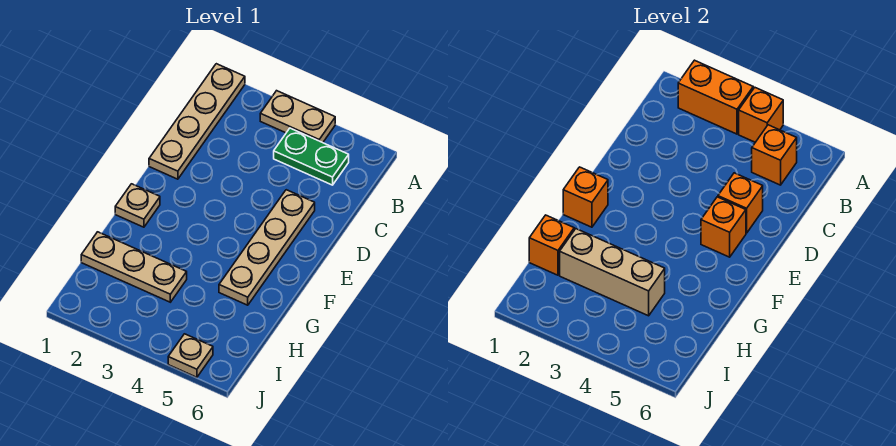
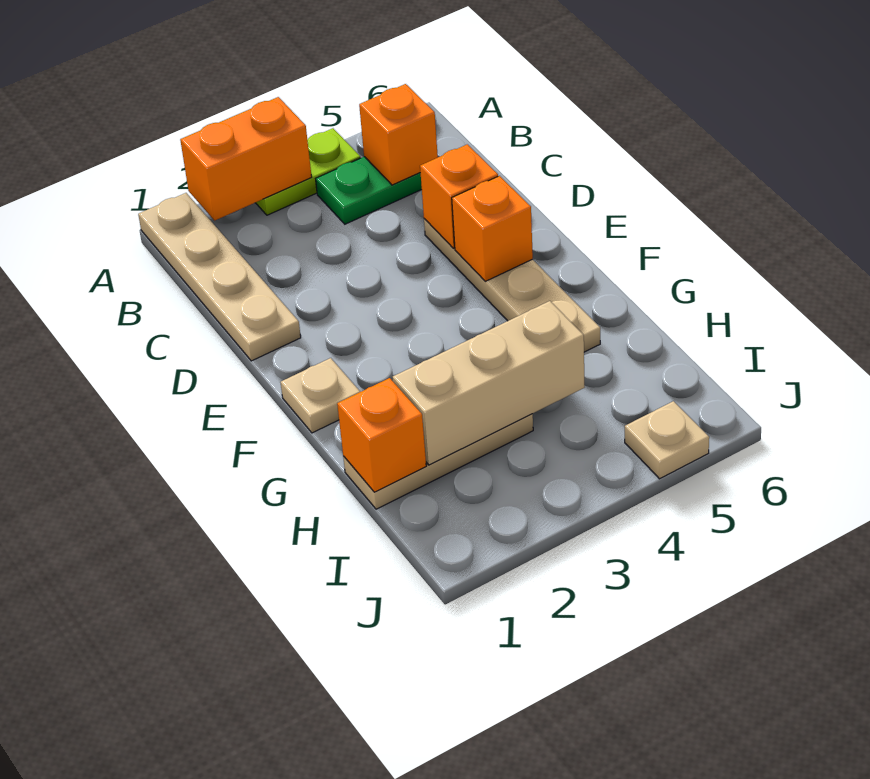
tan 1x2 plate [260,91,335,143] -> lime 1x2 plate [256,128,361,215]
orange 1x1 brick [739,88,783,142] -> none
orange 1x1 brick [563,167,608,227] -> none

